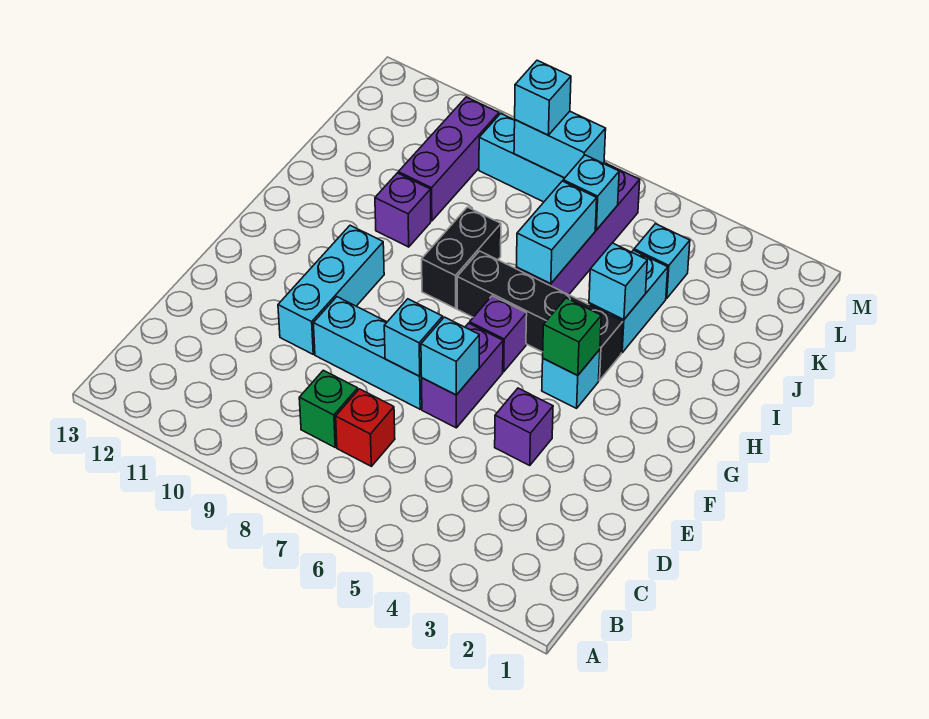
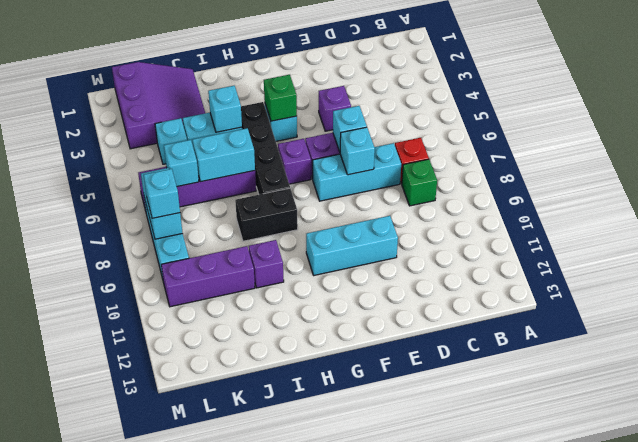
cyan 1x3 brick [313,297,422,409] -> cyan 1x3 brick turned to [313,143,401,201]
none -> purple 3x3 slope [112,62,205,149]

